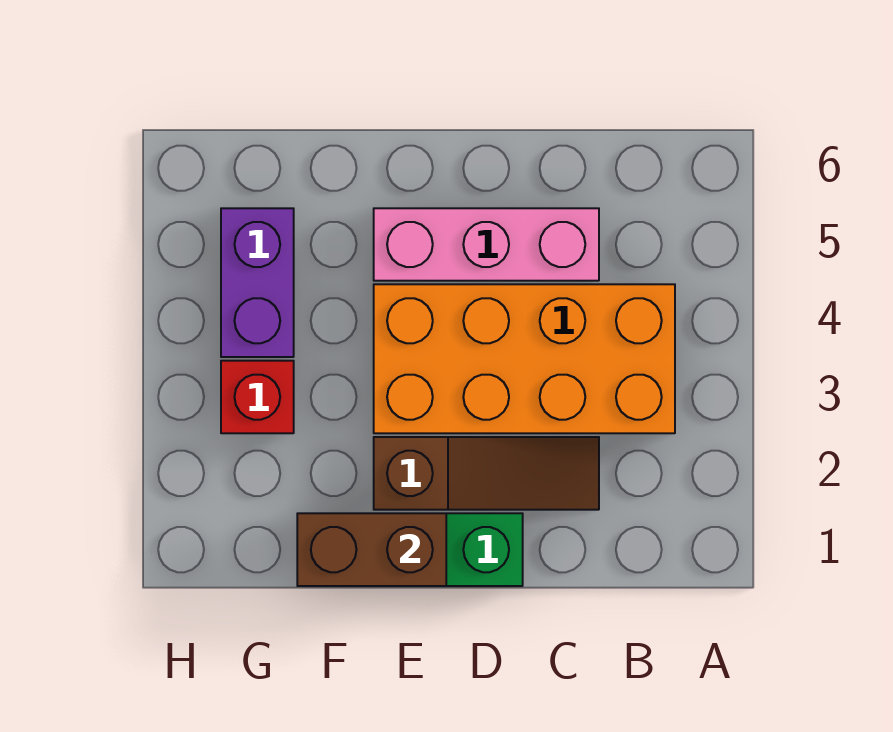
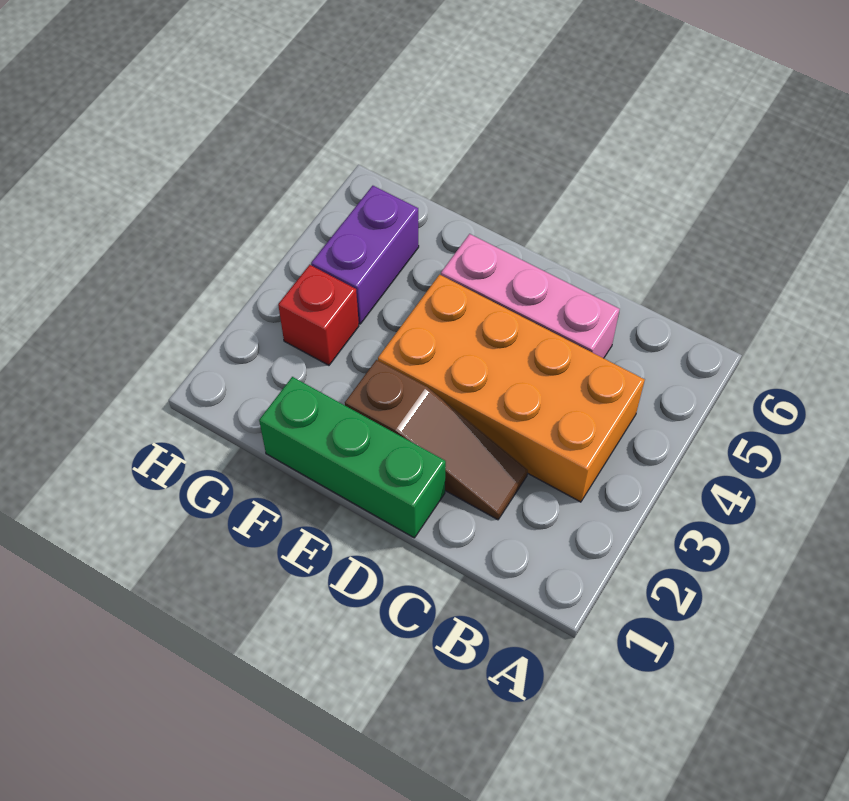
brown 1x2 brick [297,513,446,586] -> none

